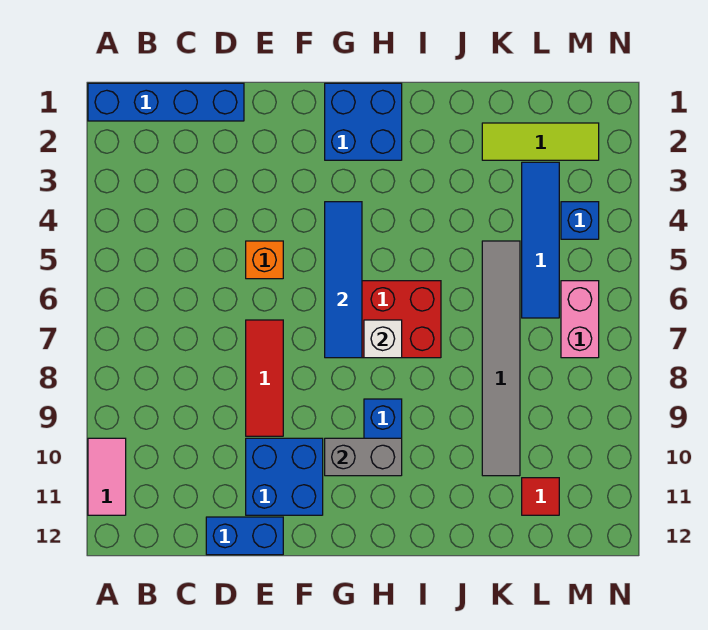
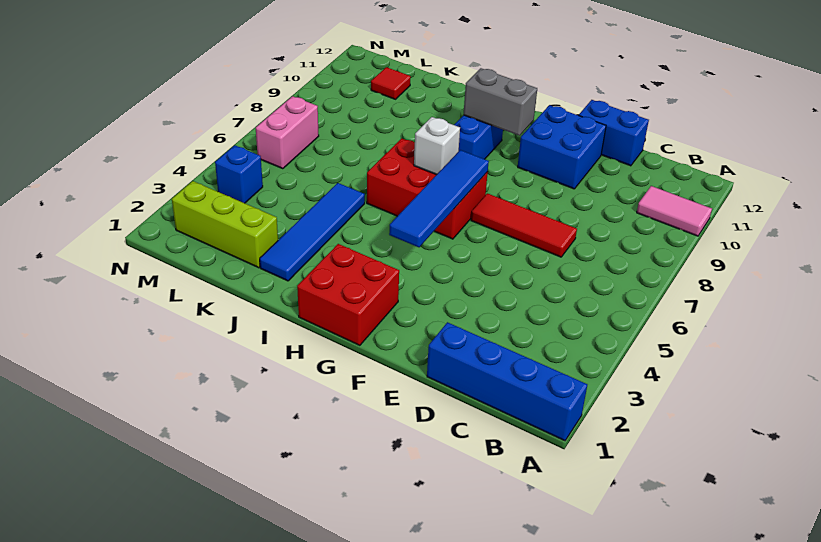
pink 1x2 tile [88,438,126,515] -> pink 1x2 tile turned to [637,186,712,236]
orange 1x1 brick [246,241,283,279] -> none
red 1x3 tile [246,320,283,436] -> red 1x3 tile turned to [471,193,577,257]
blue 2x2 brick [325,83,402,160] -> red 2x2 brick [297,244,399,345]
lime 1x3 tile [482,123,599,160] -> lime 1x3 brick [172,181,278,268]
grey 1x6 tile [482,241,520,476] -> none
blue 1x4 tile [522,162,559,318] -> blue 1x4 tile moved to [260,183,365,281]

